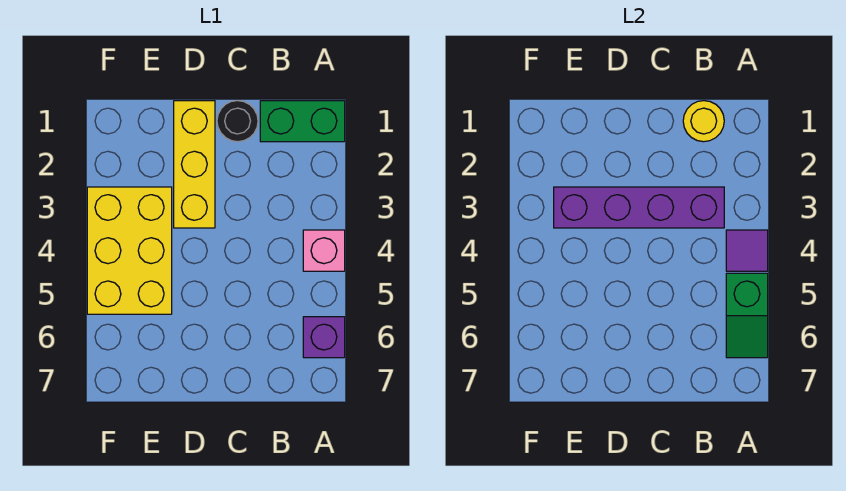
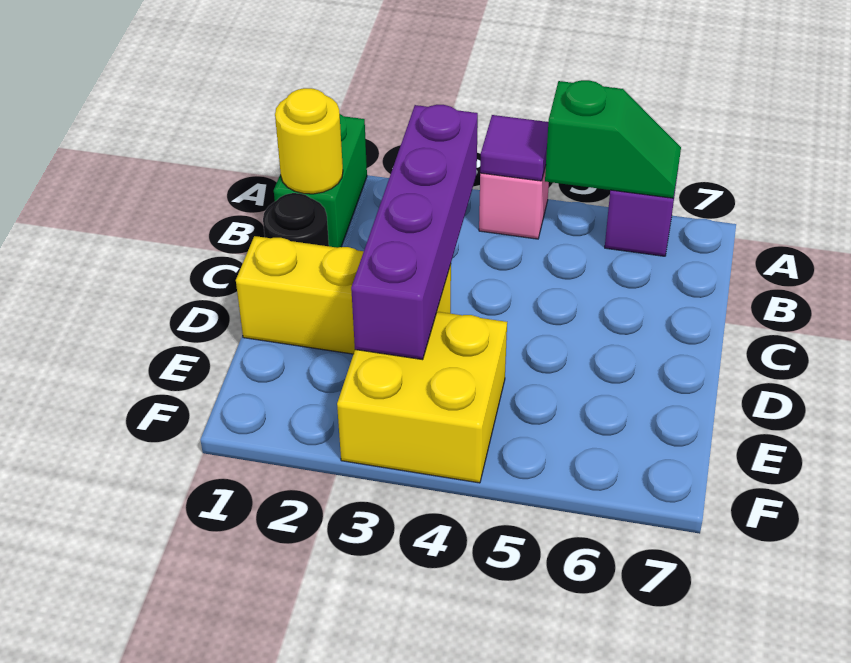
yellow 2x3 brick [87,187,172,314] -> yellow 2x2 brick [337,312,507,483]

